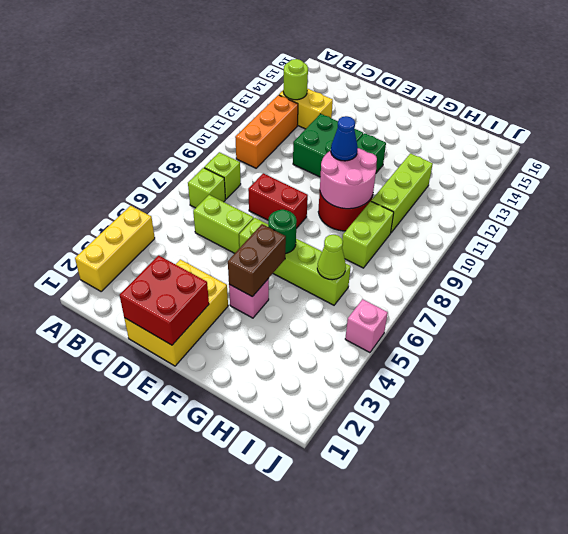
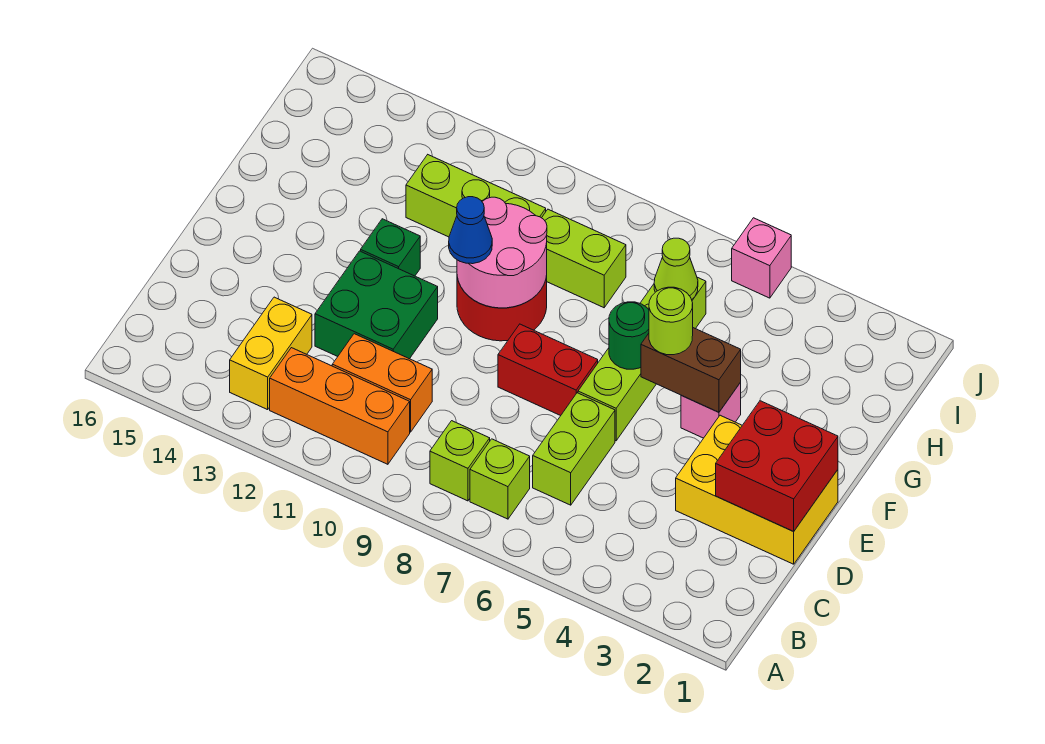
yellow 1x3 brick [75,206,155,292] -> none
lime 1x1 round brick [283,59,308,100] -> lime 1x1 round brick moved to [649,287,693,355]
none -> orange 1x2 brick [332,334,432,432]
red 1x2 brick [248,173,308,228] -> red 1x2 brick turned to [498,324,598,416]

